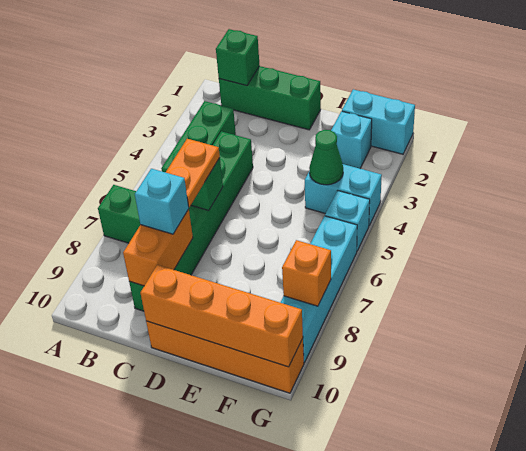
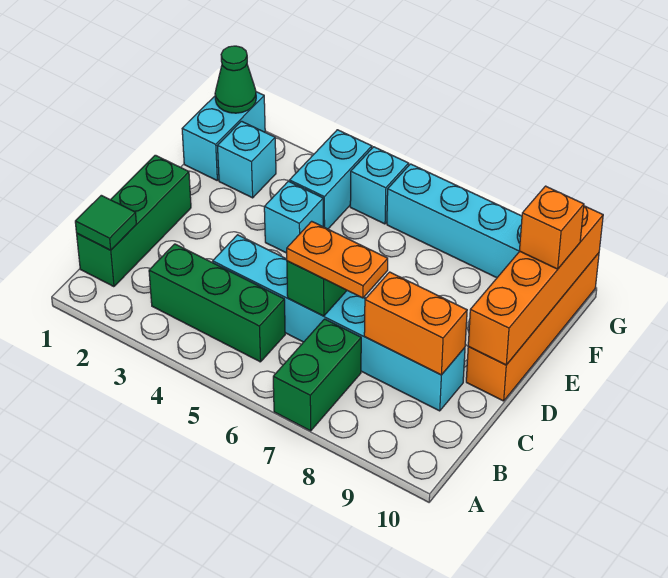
green 1x1 brick [216,29,260,86] -> green 1x1 tile [75,195,136,250]
green 1x6 brick [129,131,253,311] -> cyan 1x6 brick [213,235,465,411]
cyan 1x1 brick [135,169,189,234] -> cyan 1x1 brick moved to [264,181,323,253]
green 1x1 cone [309,130,343,185] -> green 1x1 cone moved to [215,46,256,113]
orange 1x1 brick [282,240,331,306] -> orange 1x1 brick moved to [519,186,584,269]

